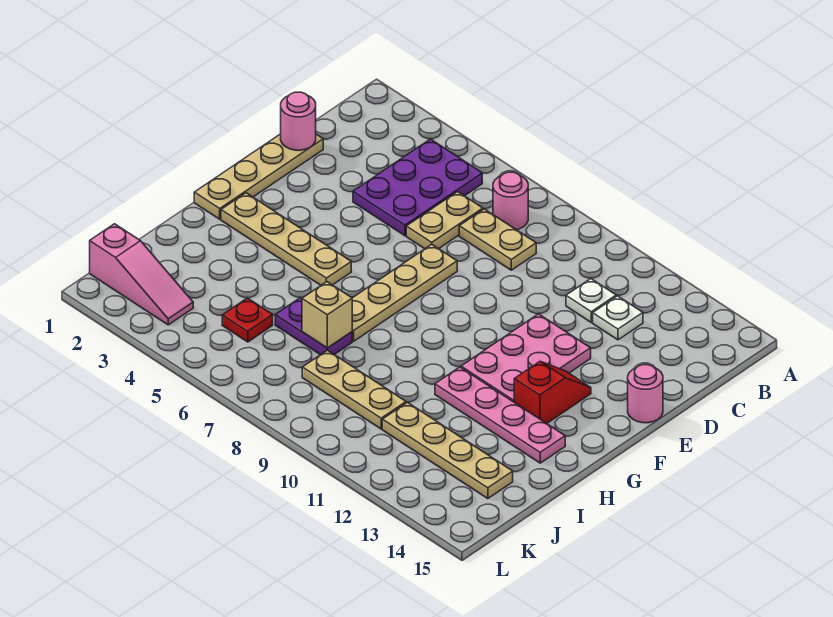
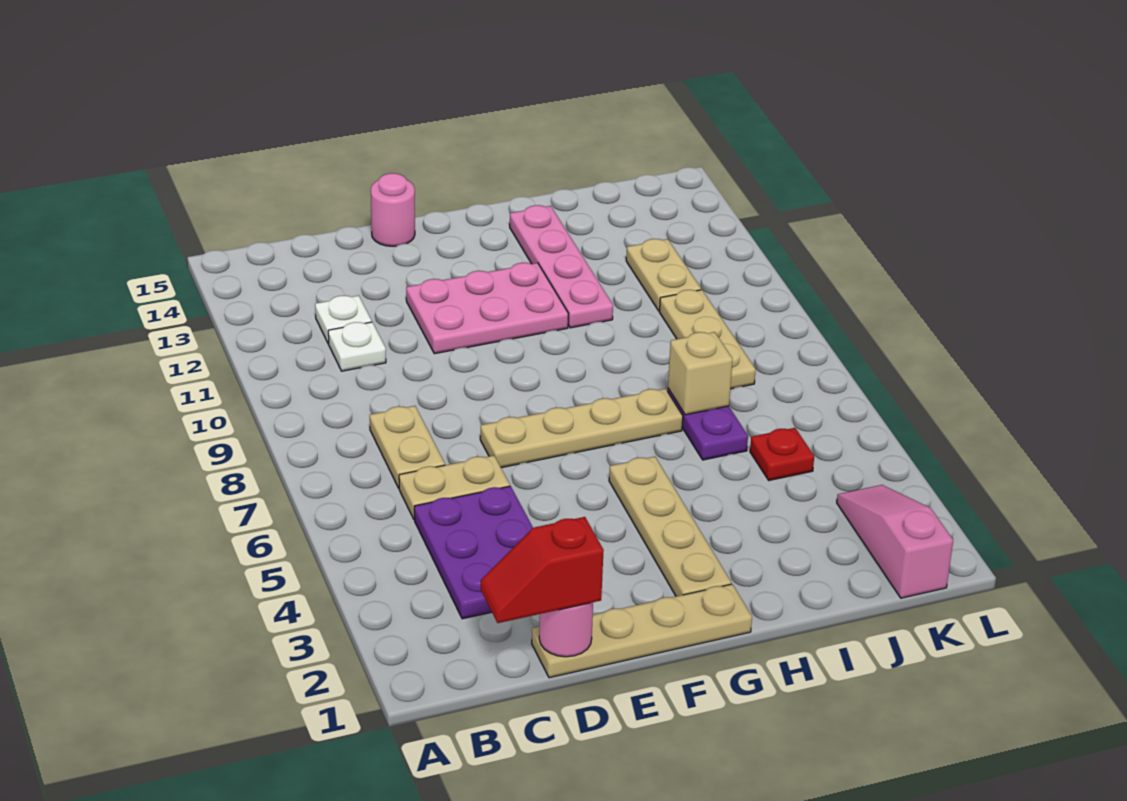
purple 2x3 plate [353,139,482,236] -> purple 2x3 plate turned to [414,486,533,619]
pink 1x1 round brick [493,172,528,230] -> none
red 1x2 slope [514,362,591,423] -> red 1x2 slope moved to [481,517,604,623]
tan 1x4 plate [382,403,513,499] -> tan 1x2 plate [626,239,701,311]

